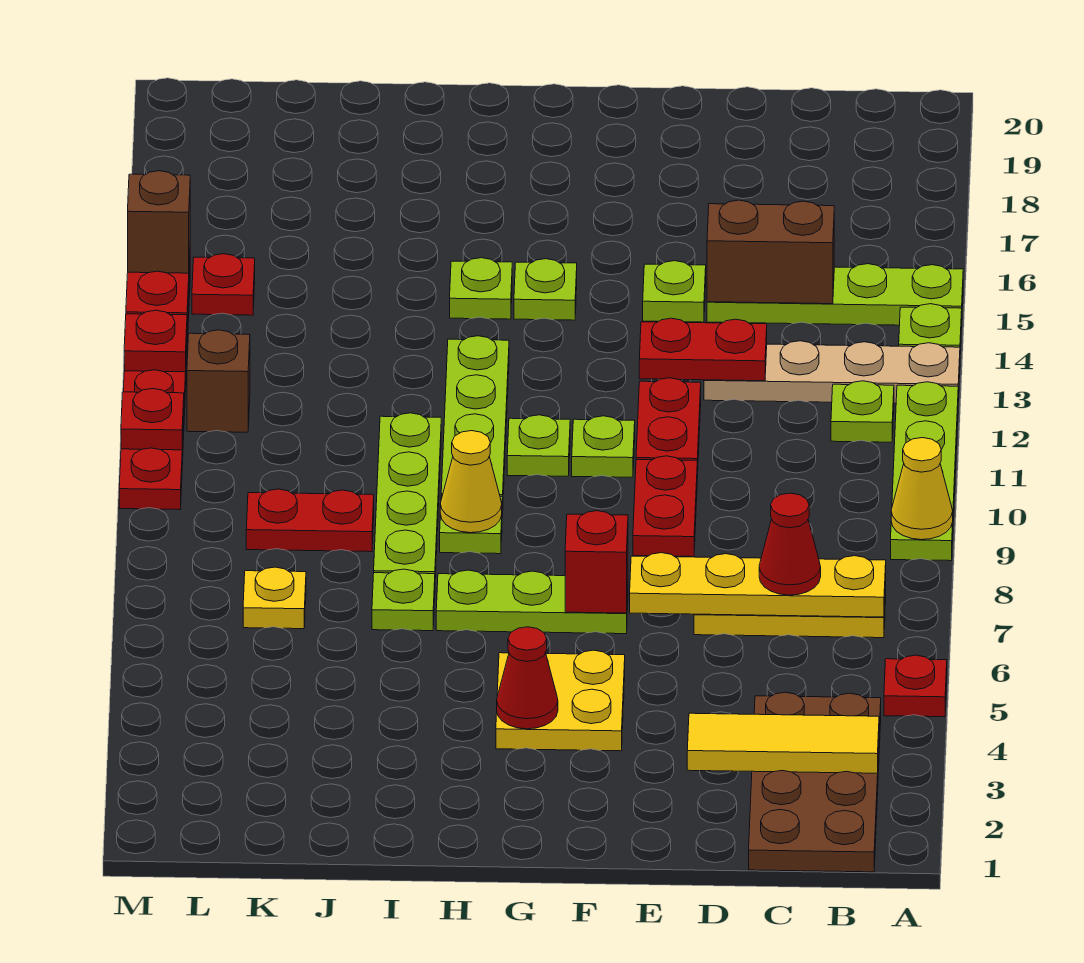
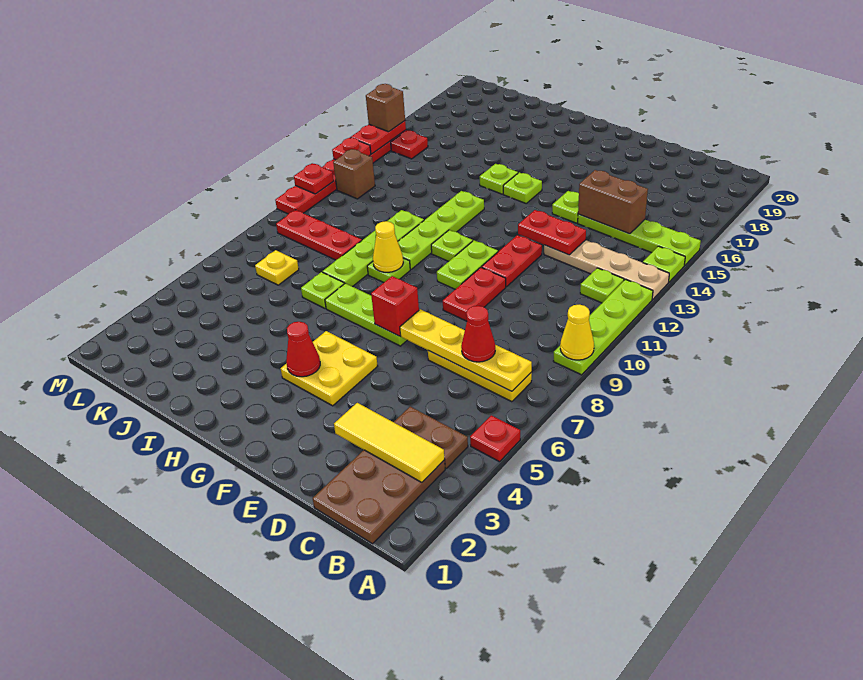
lime 1x1 plate [572,416,635,477] -> lime 1x2 plate [437,241,498,289]
red 1x2 plate [246,489,374,552] -> red 1x3 plate [276,210,362,260]

